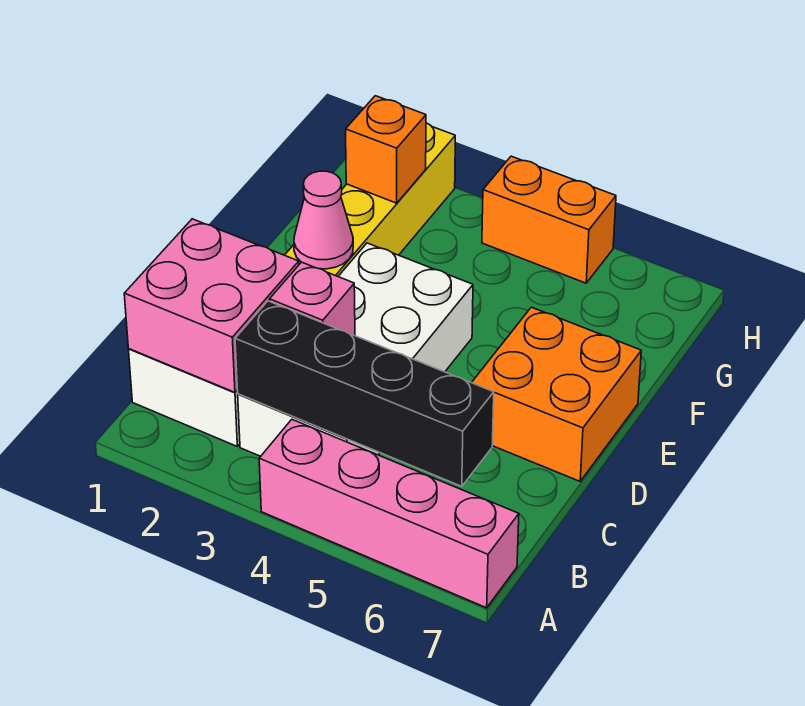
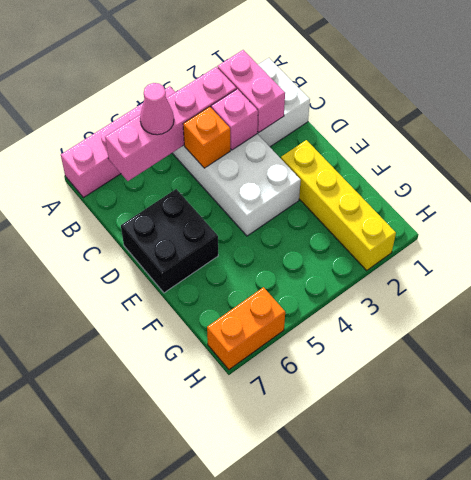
pink 2x2 brick [124,219,299,392] -> pink 1x2 brick [217,50,285,133]
black 1x4 brick [235,301,494,486] -> pink 1x4 brick [105,67,236,181]
orange 2x2 brick [472,307,641,481] -> black 2x2 brick [121,189,218,293]
pink 1x1 cone [294,171,353,269] -> pink 1x1 cone moved to [140,83,174,135]
orange 1x1 brick [346,96,426,203] -> orange 1x1 brick moved to [183,107,230,168]
orange 1x2 brick [482,156,616,283] -> orange 1x2 brick moved to [207,287,285,370]

